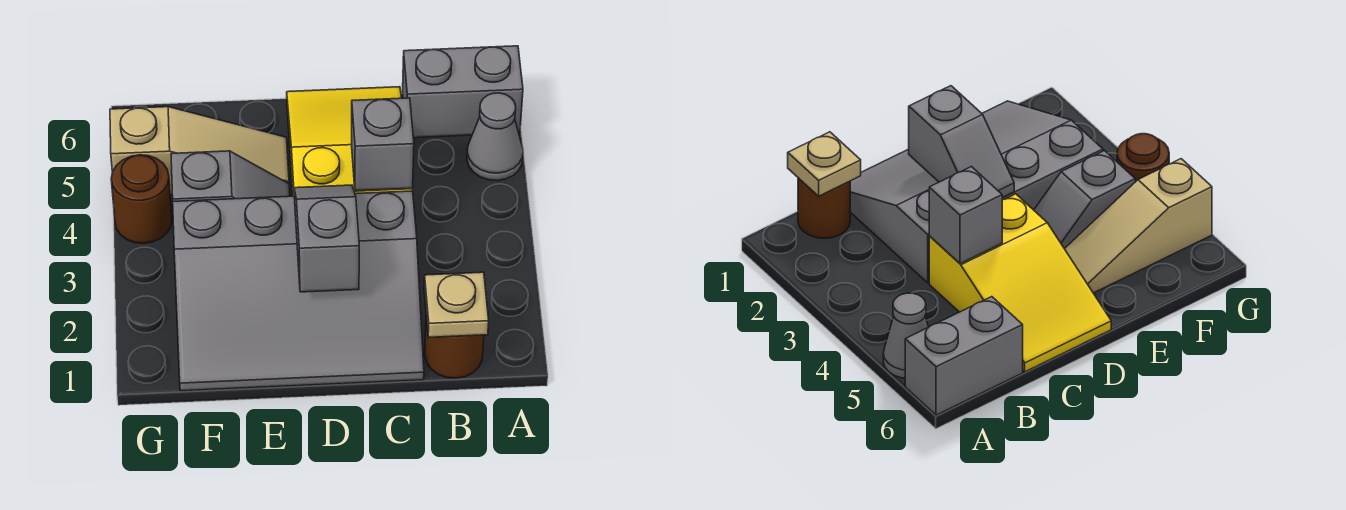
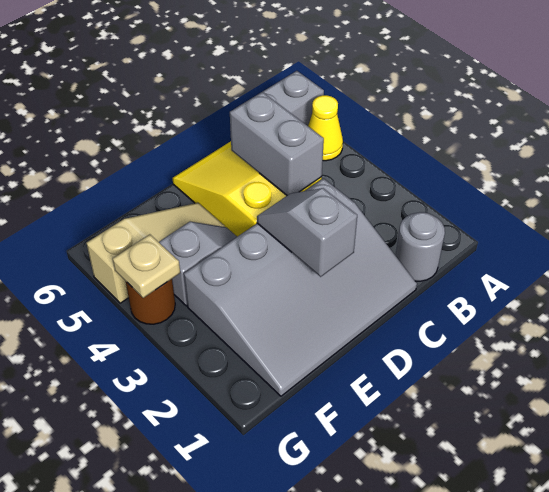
grey 1x1 cone [467,93,523,181] -> yellow 1x1 cone [308,95,343,161]
brown 1x1 round brick [425,317,484,378] -> grey 1x1 round brick [396,212,445,281]
tan 1x1 plate [424,272,489,337] -> tan 1x1 plate moved to [113,234,180,298]
grey 1x1 brick [352,98,414,191] -> grey 1x2 brick [230,92,324,195]

